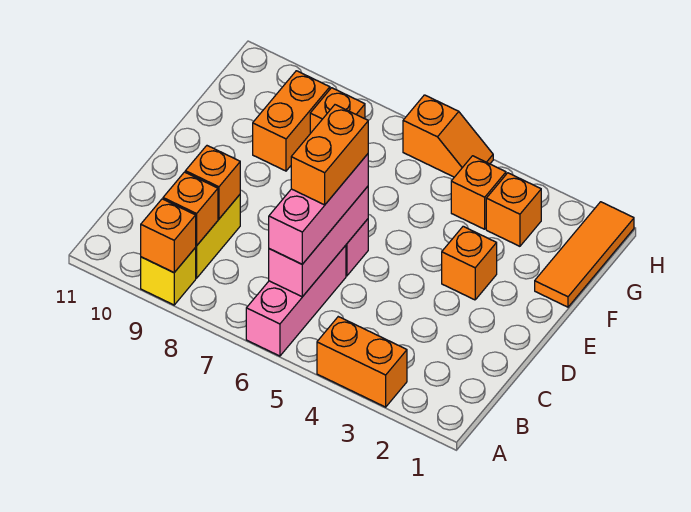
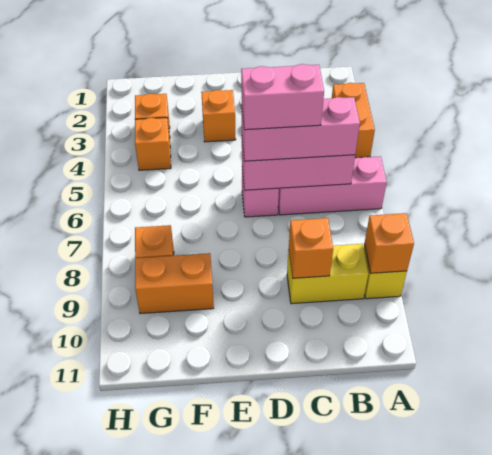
orange 1x1 brick [163,172,218,246] -> none
orange 1x2 brick [291,105,368,205] -> pink 1x2 brick [241,64,324,130]
orange 1x3 tile [535,202,634,307] -> none
orange 1x2 slope [403,95,493,177] -> none

